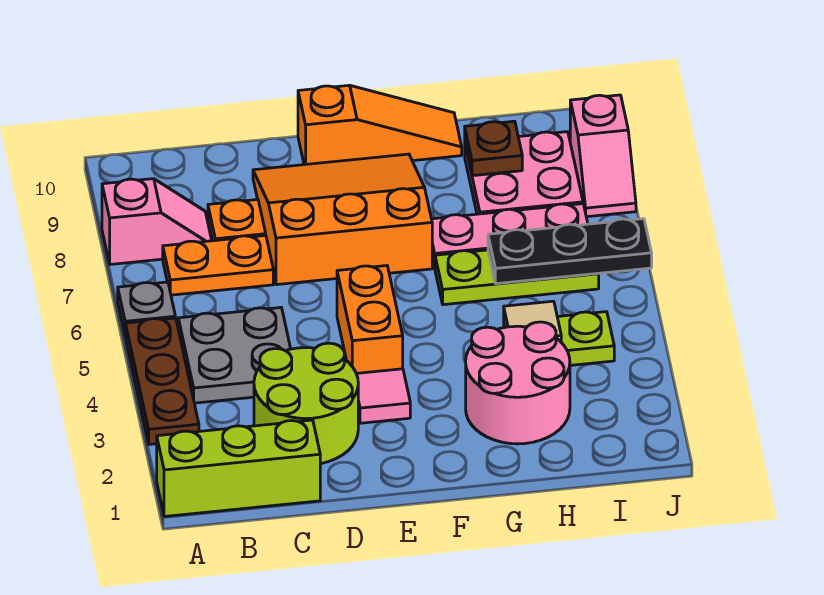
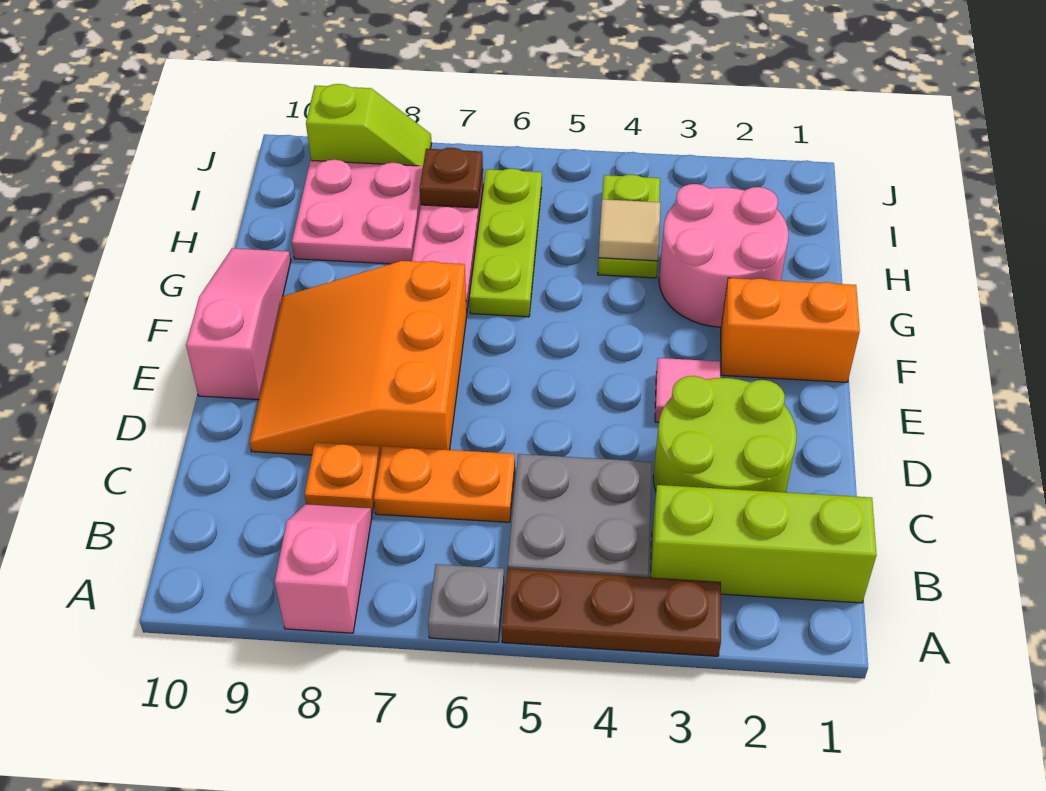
lime 1x3 brick [157,420,320,516] -> lime 1x3 brick turned to [651,485,876,603]
orange 1x2 plate [163,235,273,295] -> orange 1x2 plate turned to [374,446,515,522]
orange 1x2 brick [337,266,403,373] -> orange 1x2 brick moved to [721,278,860,382]
orange 1x3 slope [298,85,462,165] -> pink 1x3 slope [186,248,291,400]
black 1x3 plate [488,219,652,284] -> none
brown 1x1 plate [465,121,522,176] -> brown 1x1 plate moved to [420,148,483,208]
pink 1x2 slope [570,95,636,217] -> lime 1x2 slope [306,84,432,166]

